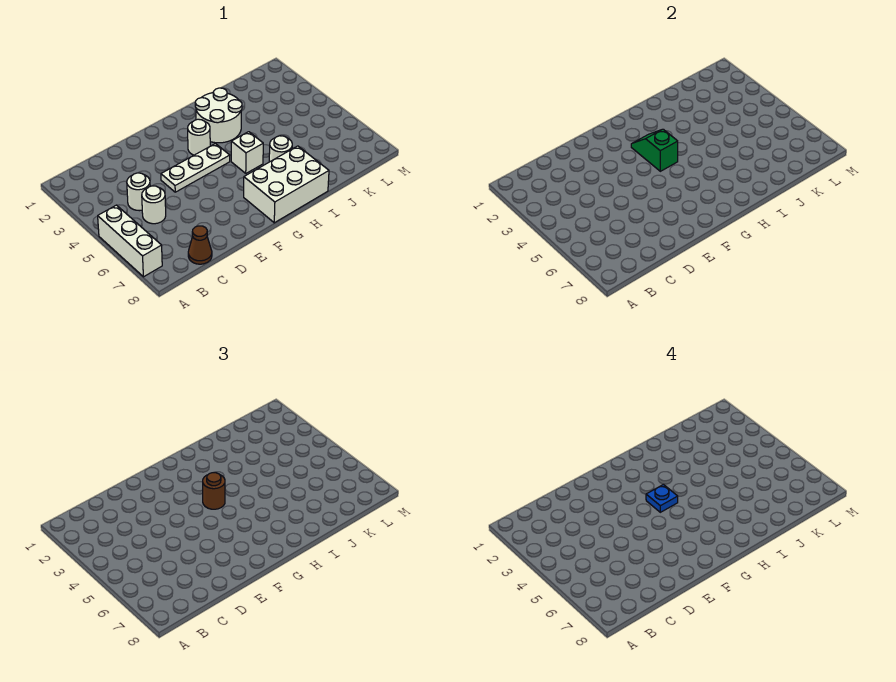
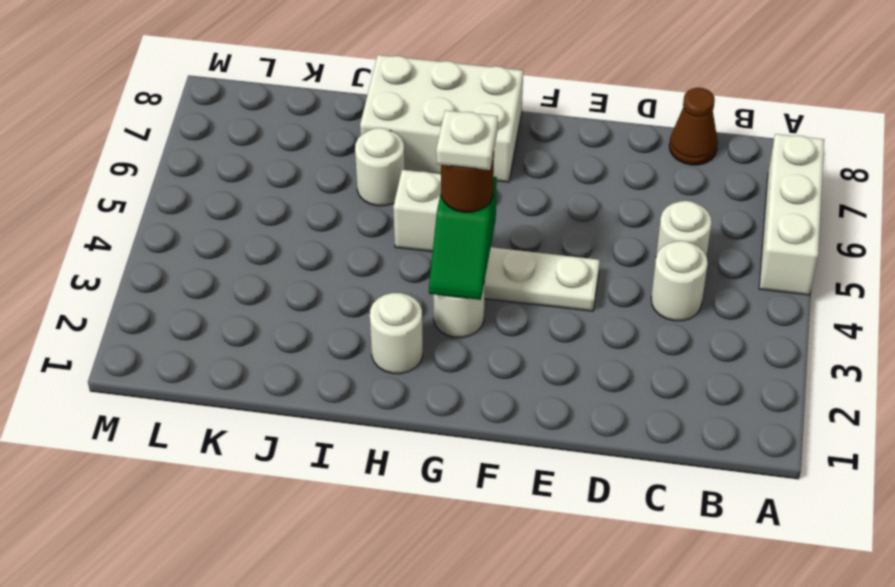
blue 1x1 plate [646,485,678,512] -> white 1x1 plate [436,110,498,170]
white 2x2 round brick [195,88,242,143] -> white 1x1 round brick [370,293,423,374]

